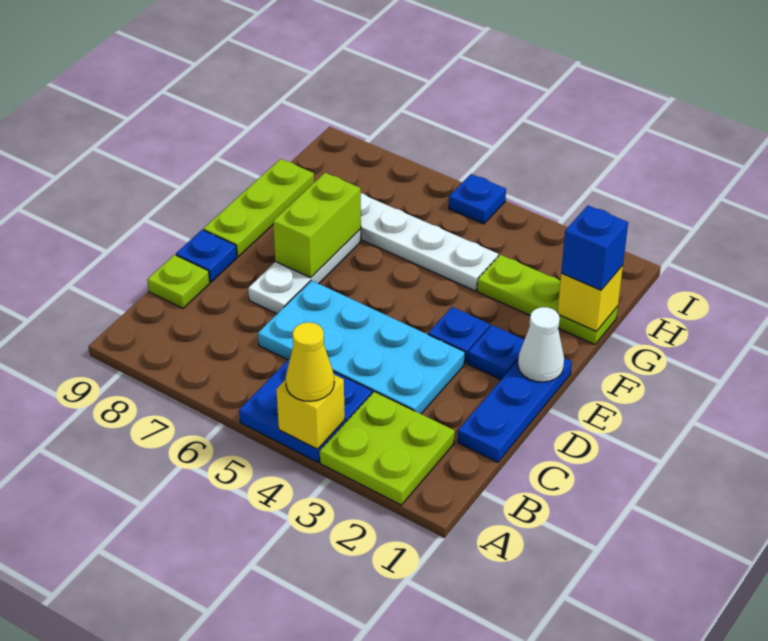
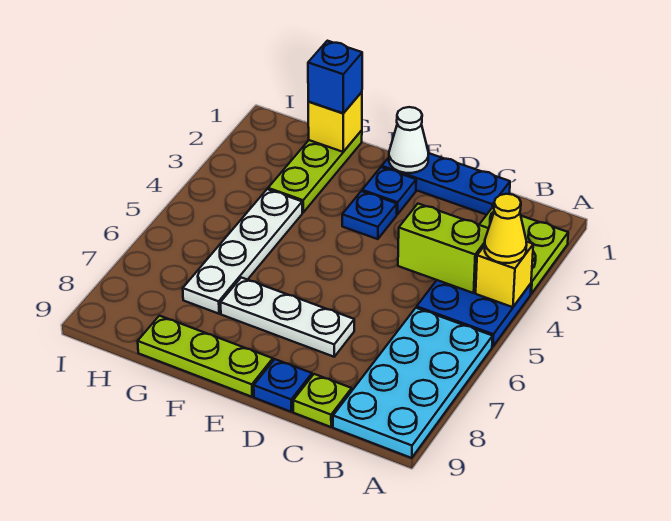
cyan 2x4 plate [258,280,465,414] -> cyan 2x4 plate moved to [333,308,493,458]
lime 1x2 brick [273,173,361,278] -> lime 1x2 brick moved to [398,204,489,293]
blue 1x1 plate [449,174,506,224] -> none

